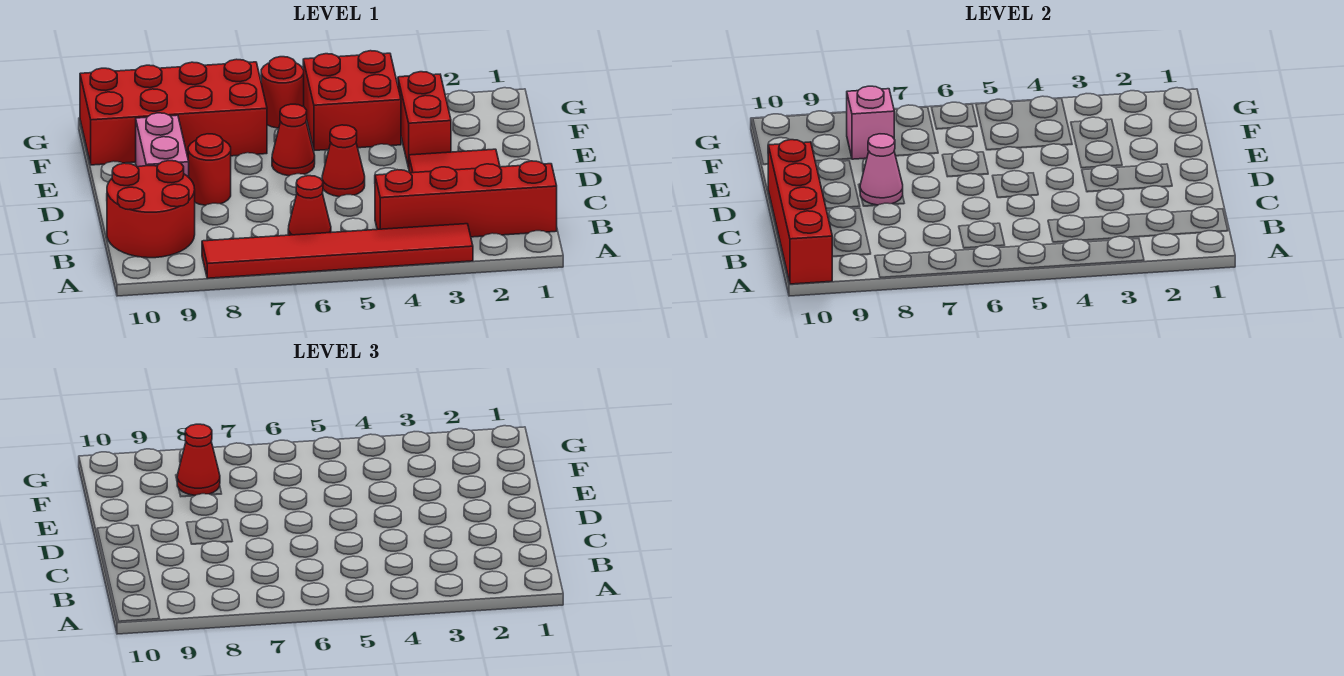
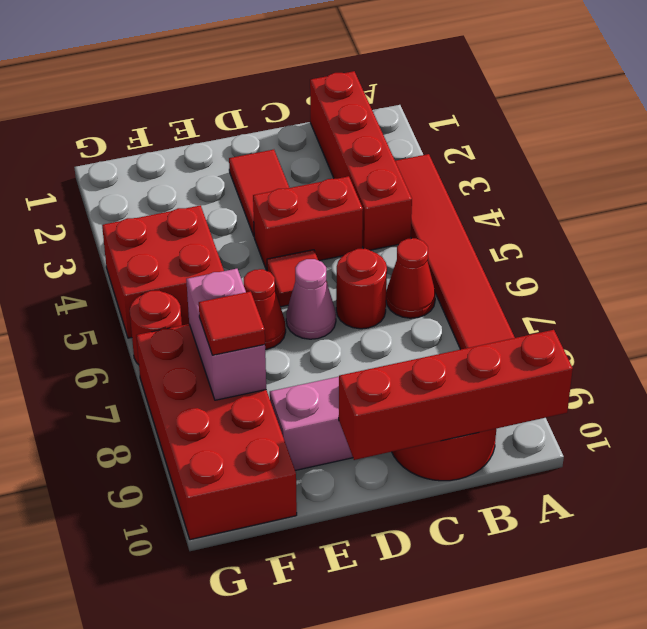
red 1x1 cone [322,125,365,197] -> red 1x1 tile [267,250,318,307]
red 1x1 round brick [188,134,231,205] -> red 1x1 round brick moved to [336,249,387,329]
pink 1x1 cone [860,134,903,205] -> pink 1x1 cone moved to [286,259,336,339]
red 1x2 brick [398,72,451,168] -> red 1x2 brick moved to [253,176,363,271]
pink 1x1 brick [847,86,894,159] -> pink 1x2 brick [186,269,266,400]
red 1x1 cone [177,424,220,495] -> red 1x1 tile [199,291,265,355]

